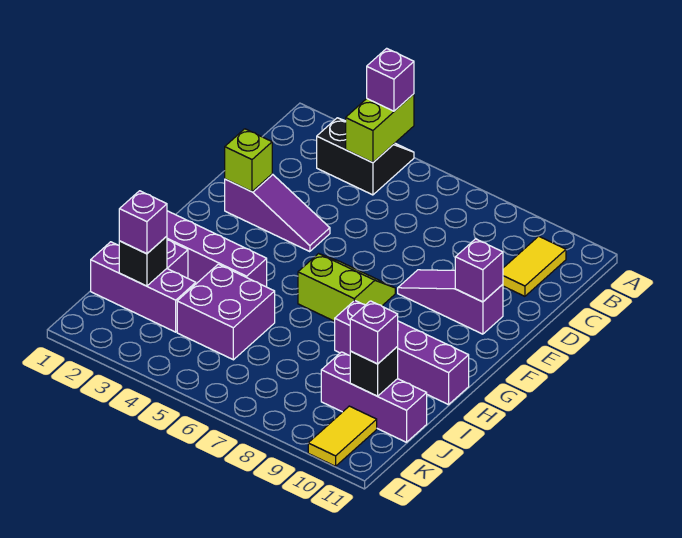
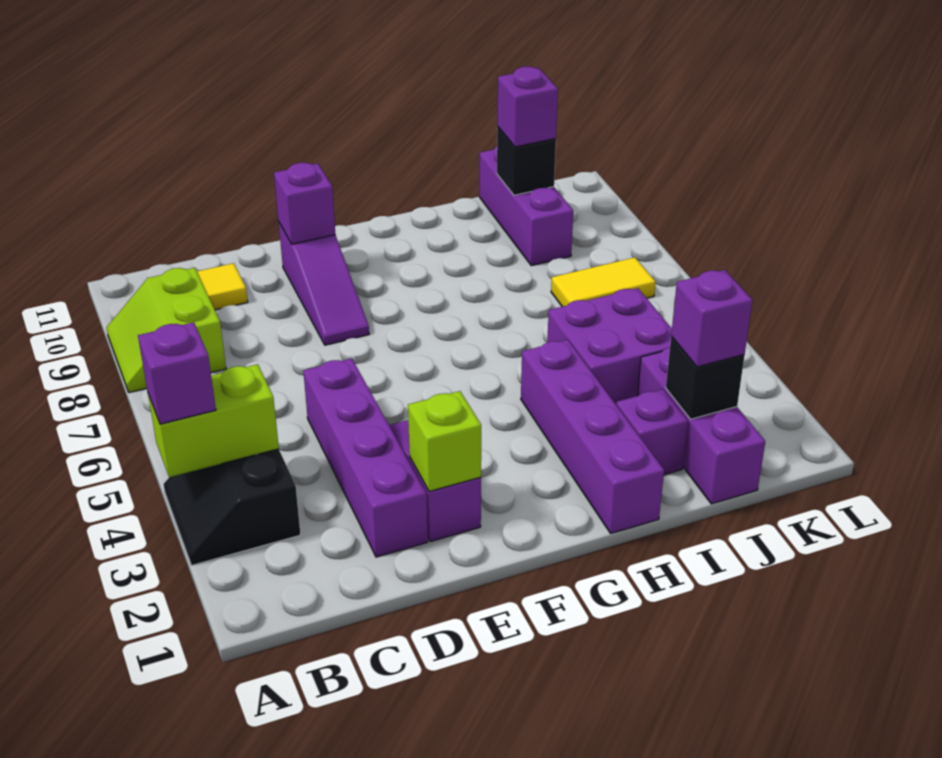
lime 2x2 slope [298,254,395,321] -> lime 2x2 slope moved to [106,268,226,393]
purple 1x4 brick [335,300,469,405] -> purple 1x4 brick moved to [303,358,428,557]
yellow 1x2 tile [308,406,377,466] -> yellow 1x2 tile moved to [551,257,656,307]

